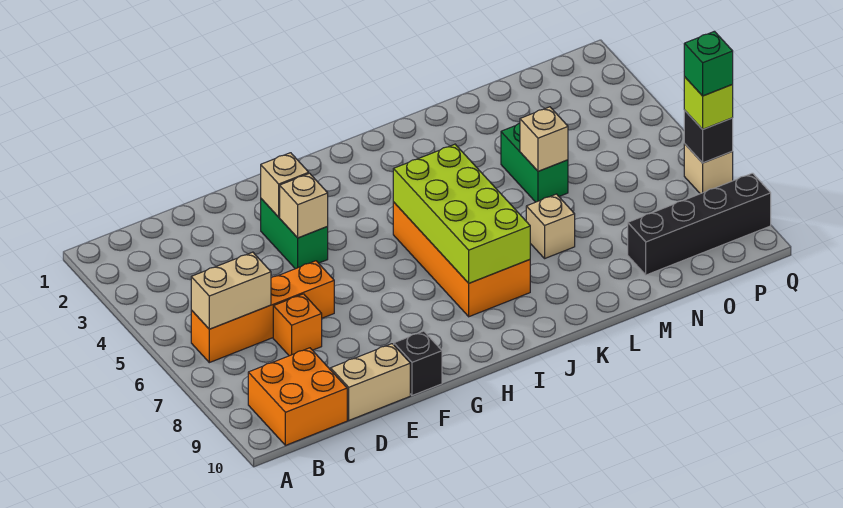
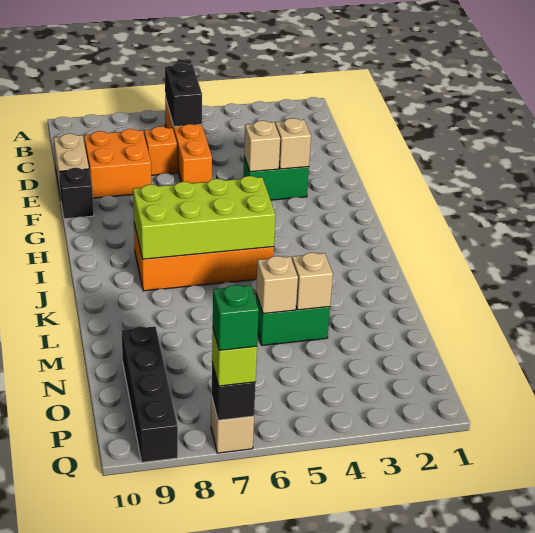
tan 1x2 brick [191,252,271,329] -> black 1x2 brick [165,63,202,127]
orange 2x2 brick [248,348,347,445] -> orange 2x2 brick moved to [84,129,151,198]
tan 1x1 brick [526,194,575,258] -> tan 1x1 brick moved to [292,253,333,310]

